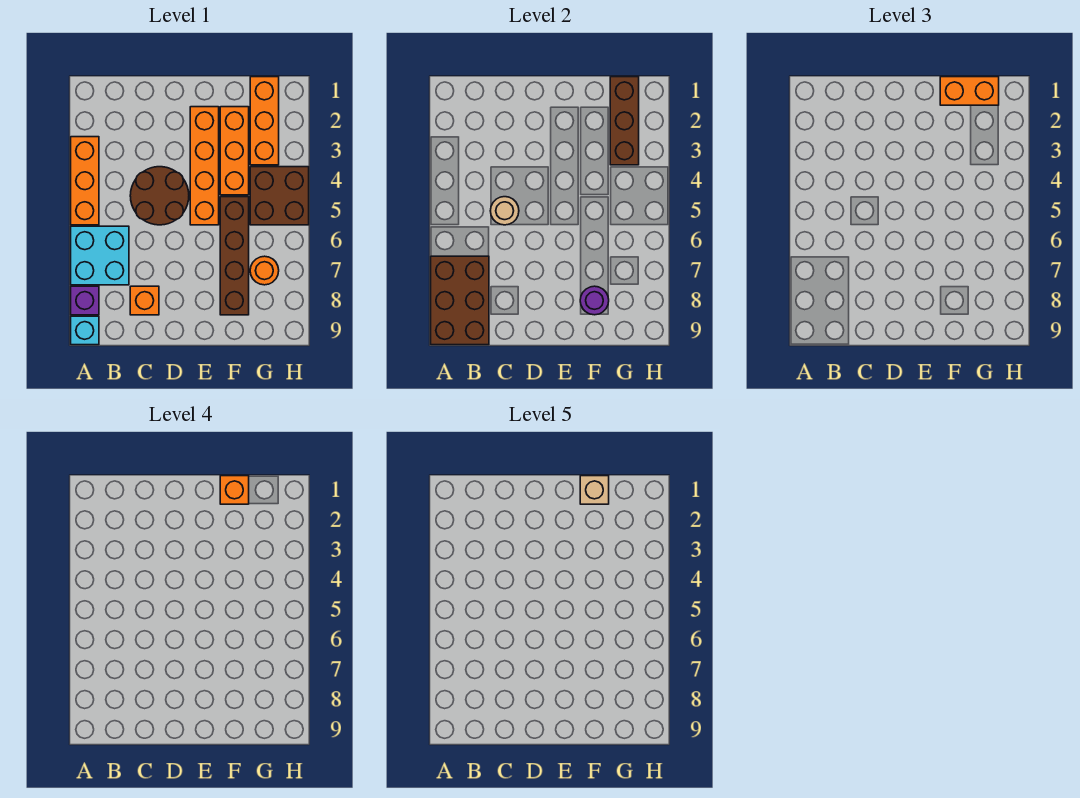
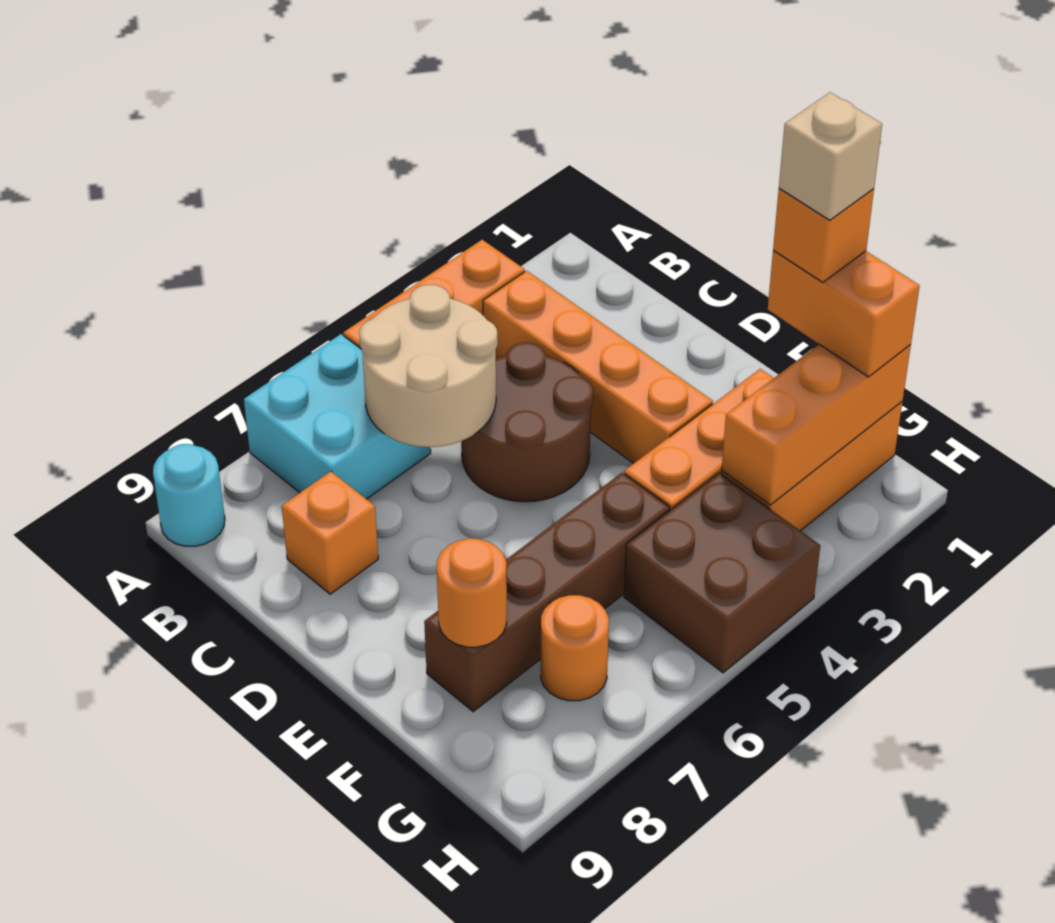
brown 2x3 brick [431,256,489,345] -> none
purple 1x1 brick [71,286,99,315] -> none
cyan 1x1 brick [71,316,99,345] -> cyan 1x1 round brick [153,444,225,546]
tan 1x1 round brick [490,197,519,225] -> tan 2x2 round brick [359,285,498,447]
orange 1x4 brick [190,107,219,225] -> orange 1x4 brick turned to [483,271,713,464]
purple 1x1 round brick [580,286,609,315] -> orange 1x1 round brick [437,538,507,647]
brown 1x3 brick [610,77,639,165] -> orange 1x3 brick [722,344,911,505]

